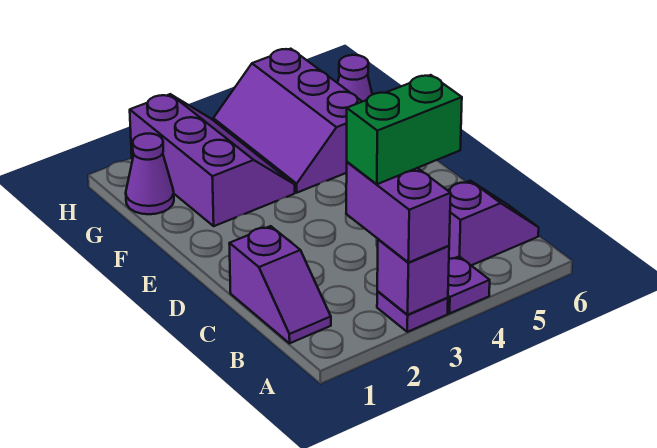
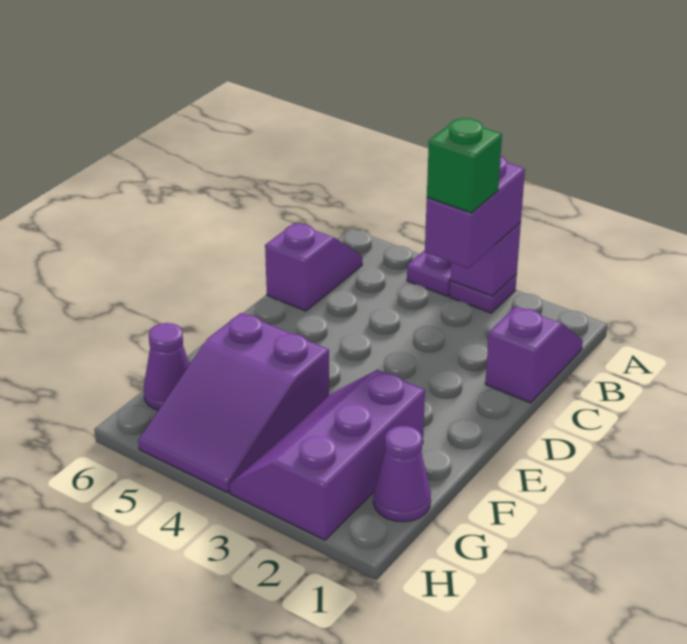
green 1x2 brick [347,75,462,184] -> green 1x1 brick [427,118,502,213]
purple 1x2 slope [448,181,539,266] -> purple 1x2 slope turned to [265,223,362,311]
purple 2x3 slope [213,49,362,193] -> purple 2x3 slope turned to [138,313,329,493]

